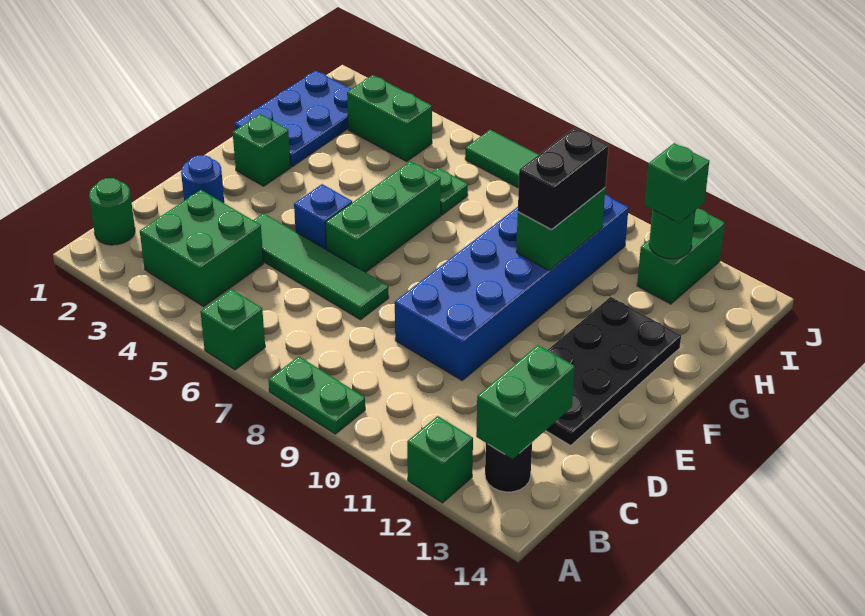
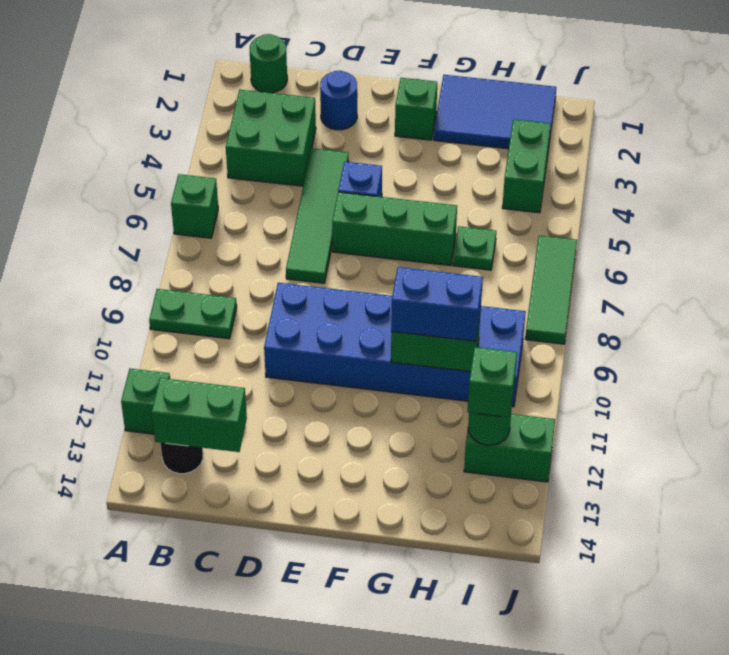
green 1x2 plate [268,356,365,434] -> green 1x2 plate turned to [149,289,237,339]
black 2x4 plate [545,297,681,445] -> none
blue 2x3 plate [235,70,352,167] -> blue 2x3 tile [434,75,556,150]
black 1x2 brick [518,128,609,229] -> blue 1x2 brick [391,267,483,341]

